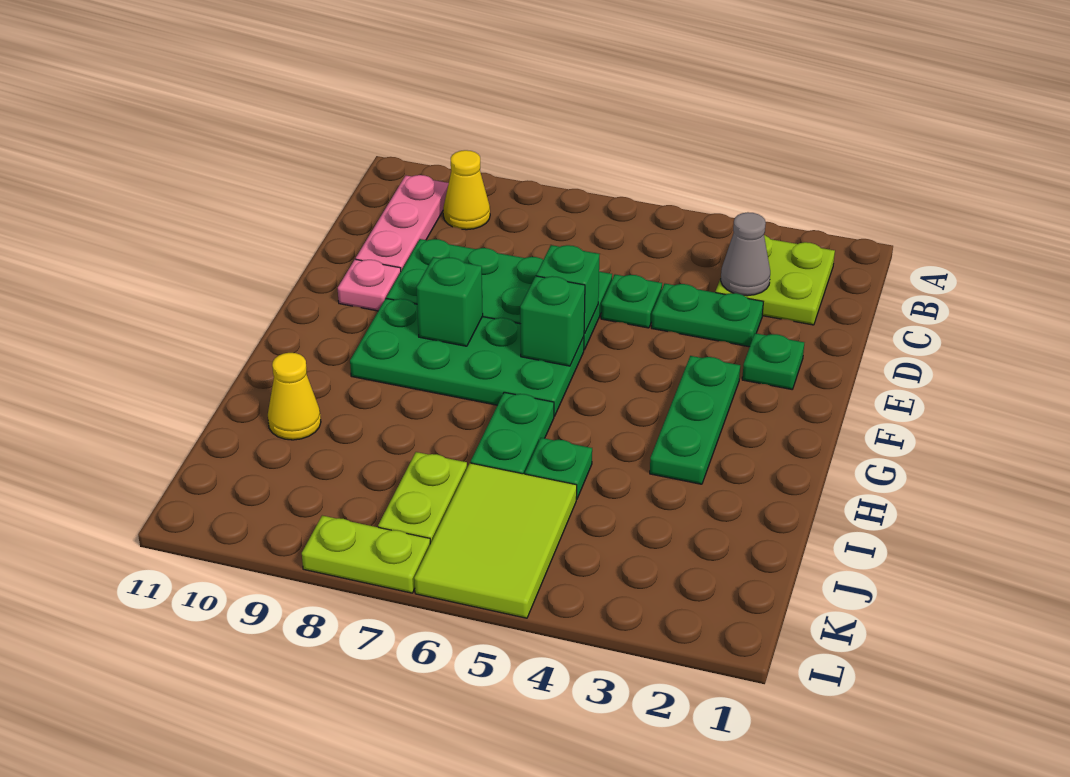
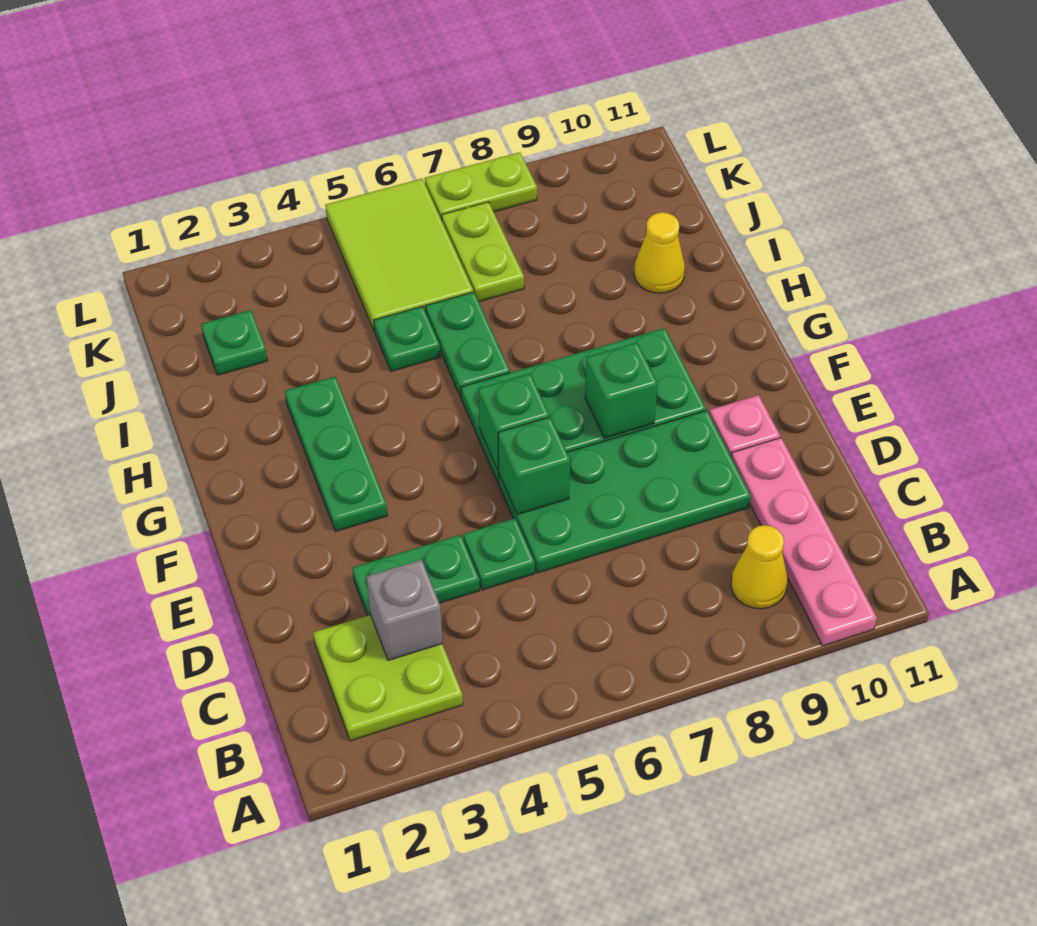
pink 1x3 plate [356,175,449,271] -> pink 1x4 plate [731,438,877,646]
grey 1x1 cone [721,212,770,296] -> grey 1x1 brick [367,560,442,661]
green 1x1 plate [742,333,804,389] -> green 1x1 plate moved to [201,310,268,375]

